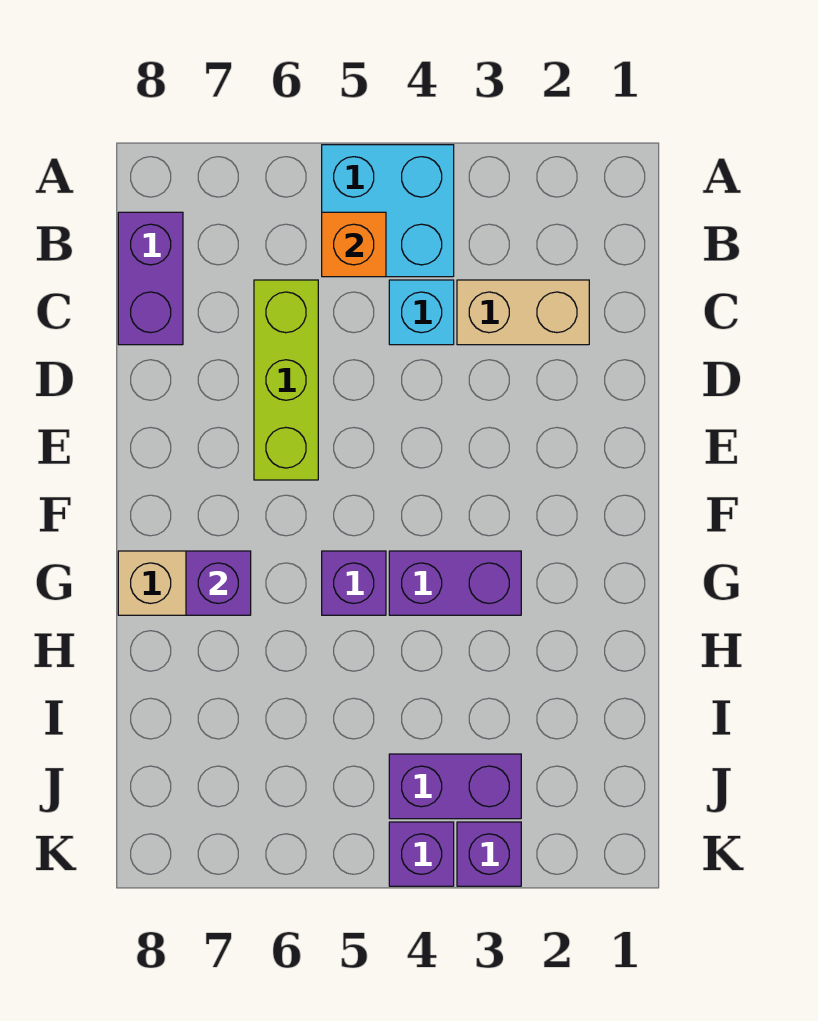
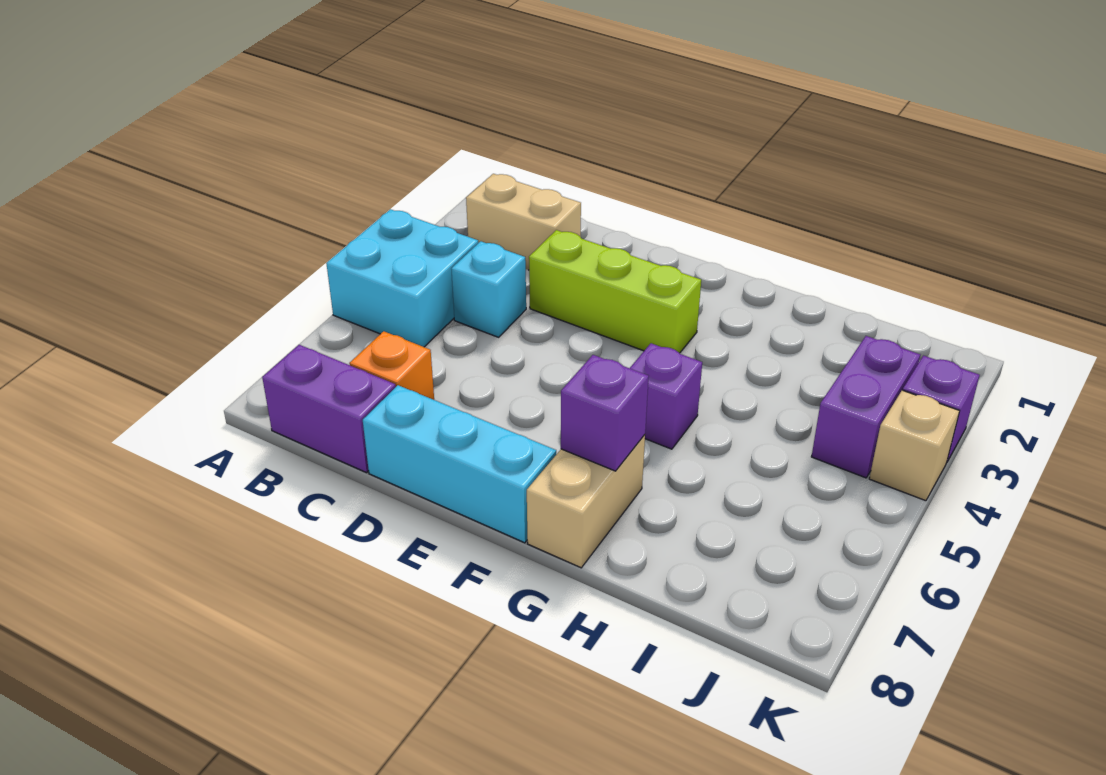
orange 1x1 brick [322,212,386,277] -> orange 1x1 brick moved to [349,331,434,400]
tan 1x2 brick [457,280,589,345] -> tan 1x2 brick turned to [466,174,581,270]
lime 1x3 brick [254,280,318,480] -> lime 1x3 brick moved to [529,230,701,353]
none -> cyan 1x3 brick [363,385,556,543]
purple 1x2 brick [389,551,521,615] -> none
purple 1x1 brick [389,822,454,886] -> tan 1x1 brick [869,390,959,501]

